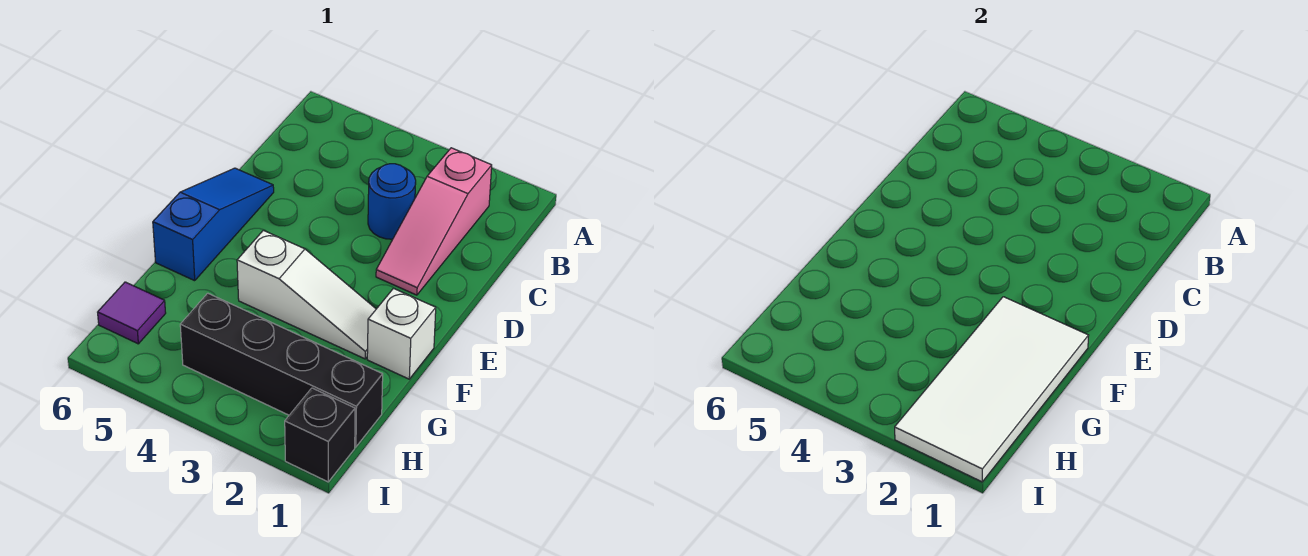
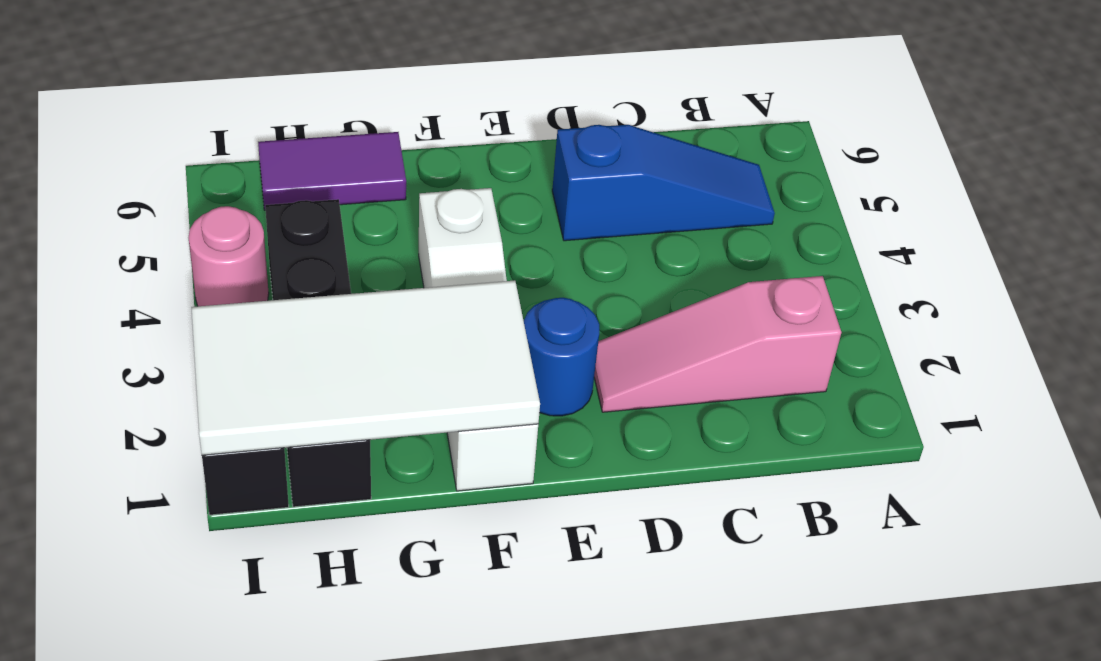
blue 1x1 round brick [368,164,416,239] -> blue 1x1 round brick moved to [524,298,599,416]
blue 1x3 slope [153,168,274,281] -> blue 1x3 slope moved to [552,125,775,241]
purple 1x1 tile [98,282,166,344] -> purple 1x2 tile [258,132,406,210]
none -> pink 1x1 round brick [188,206,269,306]

